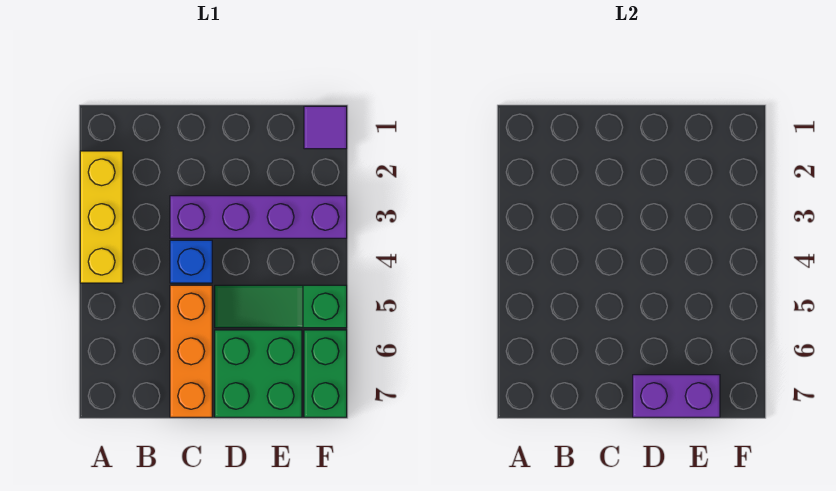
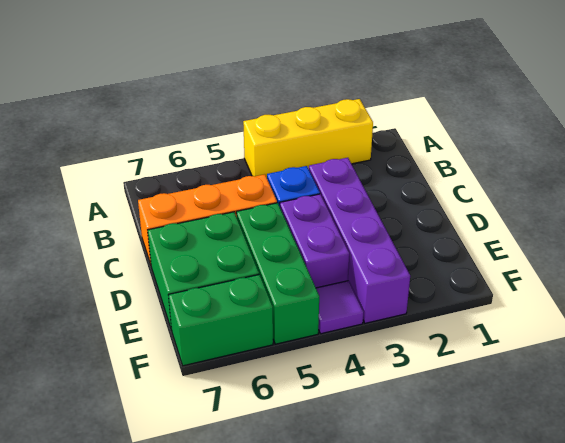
green 1x3 slope [215,285,347,328] -> green 1x3 brick [236,203,319,344]
purple 1x2 brick [633,375,720,417] -> purple 1x2 brick moved to [280,194,349,288]
purple 1x1 tile [304,106,347,149] -> purple 1x1 tile moved to [316,281,363,334]

